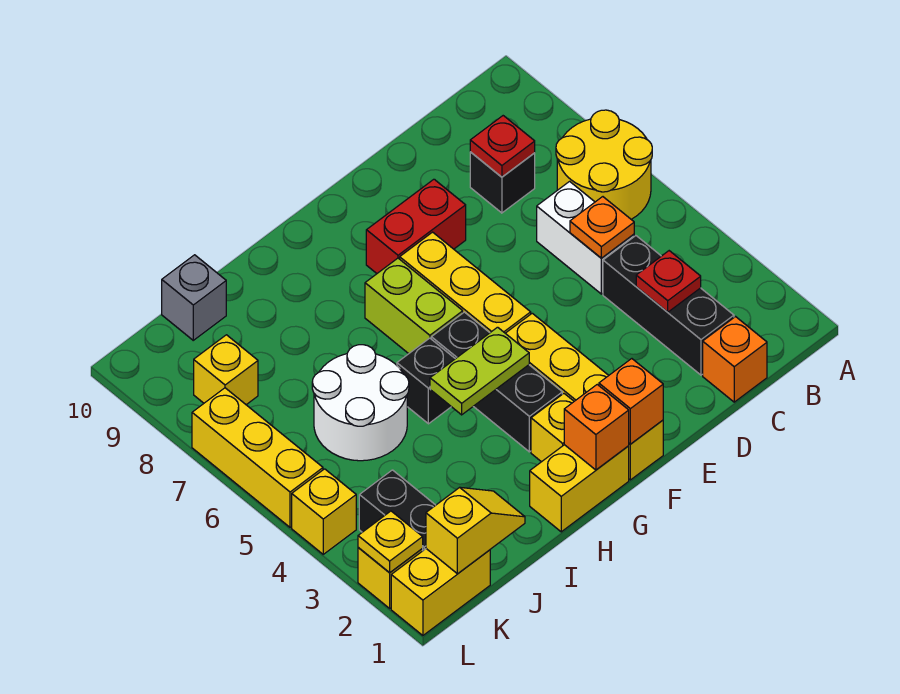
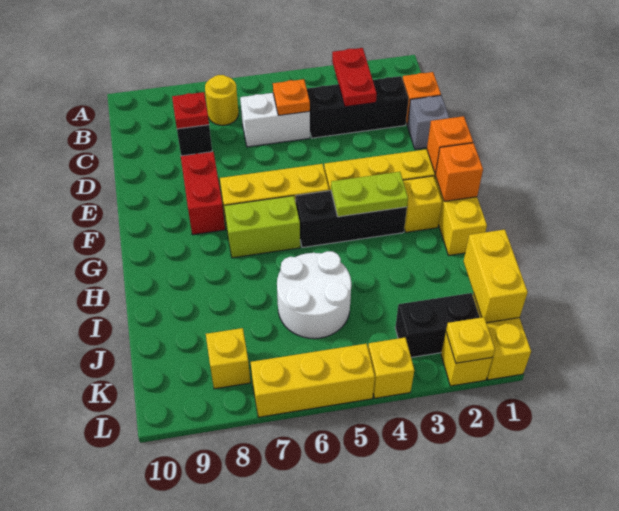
yellow 2x2 round brick [556,110,652,219] -> yellow 1x1 round brick [205,75,238,125]
red 1x1 plate [636,251,701,312] -> red 1x2 plate [332,48,377,107]
lime 1x2 plate [430,327,529,415] -> lime 1x2 plate turned to [331,172,408,217]
black 1x1 brick [397,338,455,424] -> none
yellow 1x2 slope [426,487,525,574] -> yellow 1x2 brick [464,230,528,323]
grey 1x1 brick [162,255,226,340] -> grey 1x1 brick moved to [407,95,449,149]

